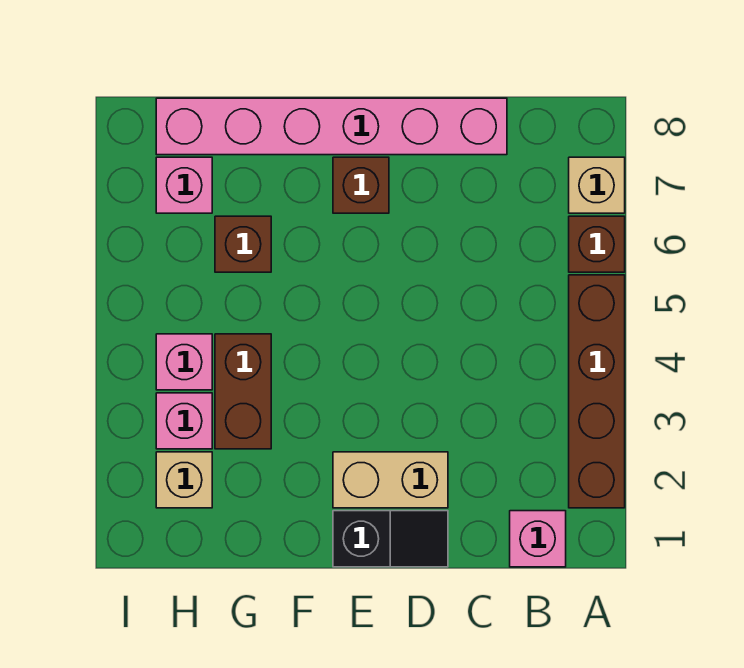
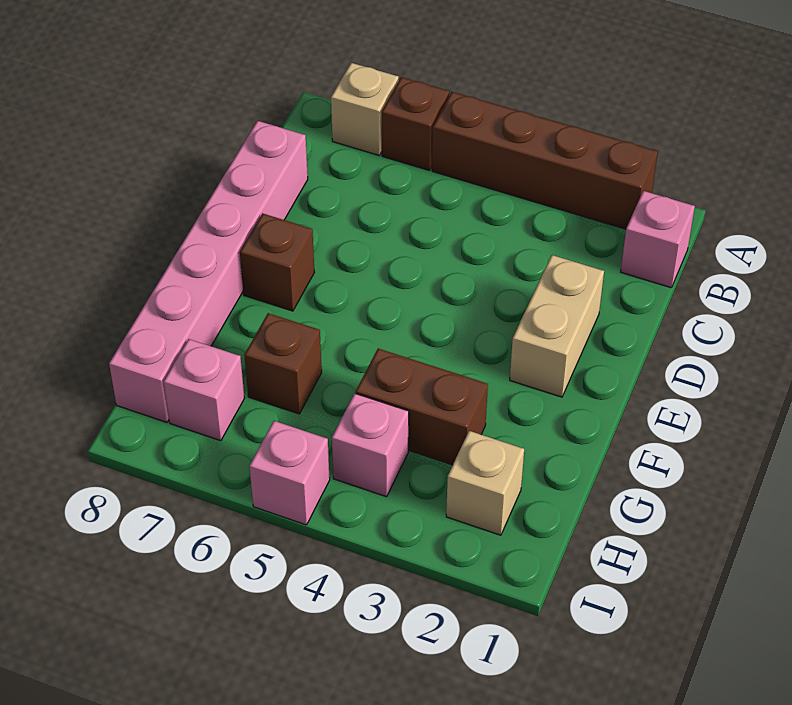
black 1x2 slope [333,511,448,567] -> none
pink 1x1 brick [156,393,212,449] -> pink 1x1 brick moved to [249,421,330,525]

